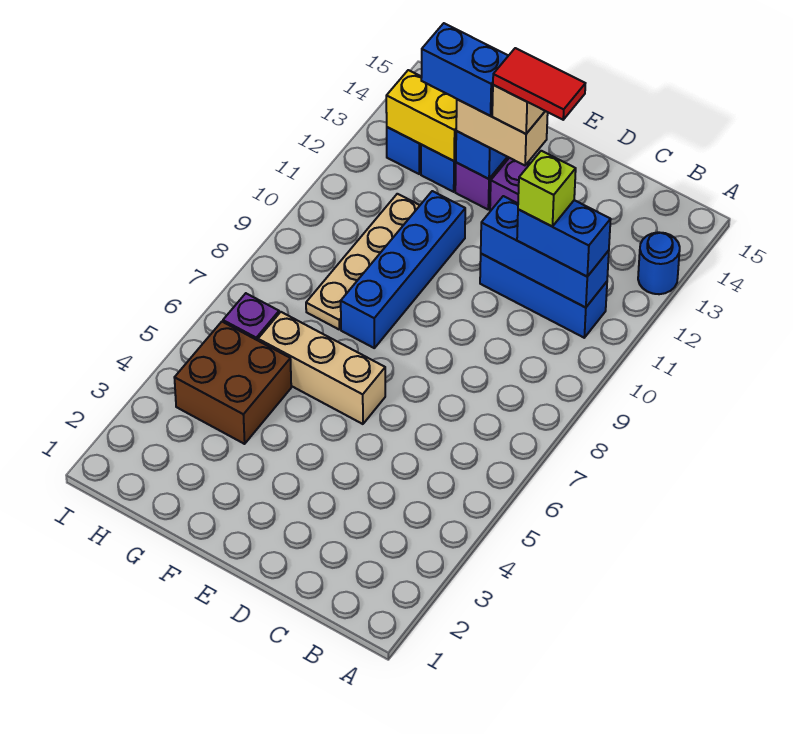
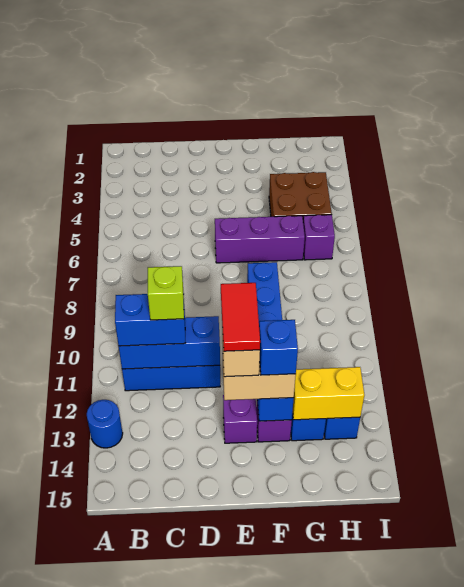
red 1x2 tile [493,48,585,120] -> red 1x2 tile turned to [221,283,260,351]
tan 1x3 brick [258,312,385,424] -> purple 1x3 brick [215,216,305,263]
blue 1x2 brick [421,23,508,116] -> blue 1x1 brick [259,320,298,375]
tan 1x4 plate [306,194,420,329] -> none

